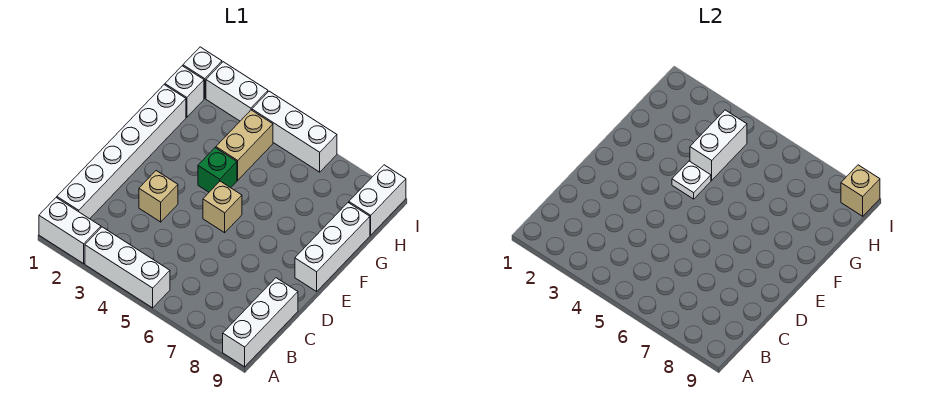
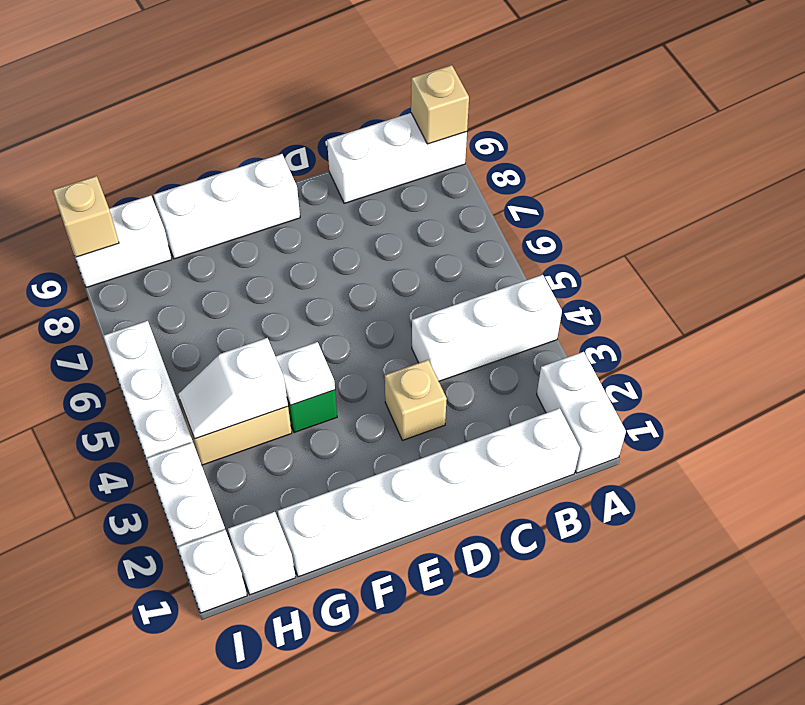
white 1x3 brick [85,227,170,308] -> white 1x3 brick turned to [412,275,562,381]
tan 1x1 brick [203,181,242,233] -> tan 1x1 brick moved to [411,65,469,144]
white 1x2 brick [690,110,747,180] -> white 1x2 slope [178,338,288,439]

